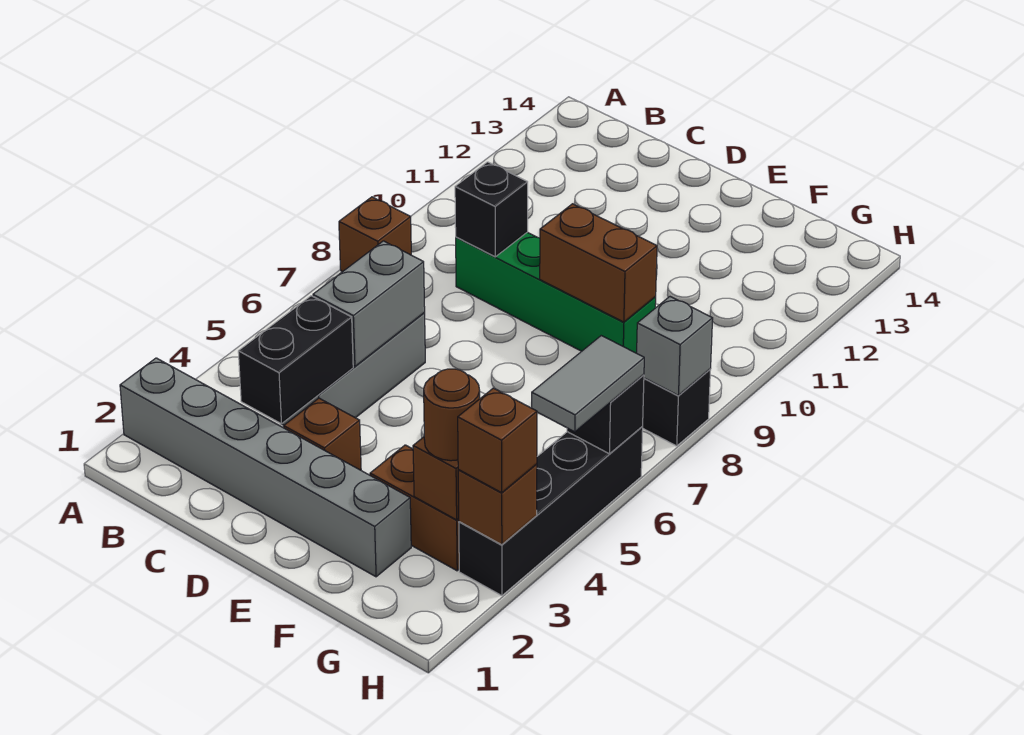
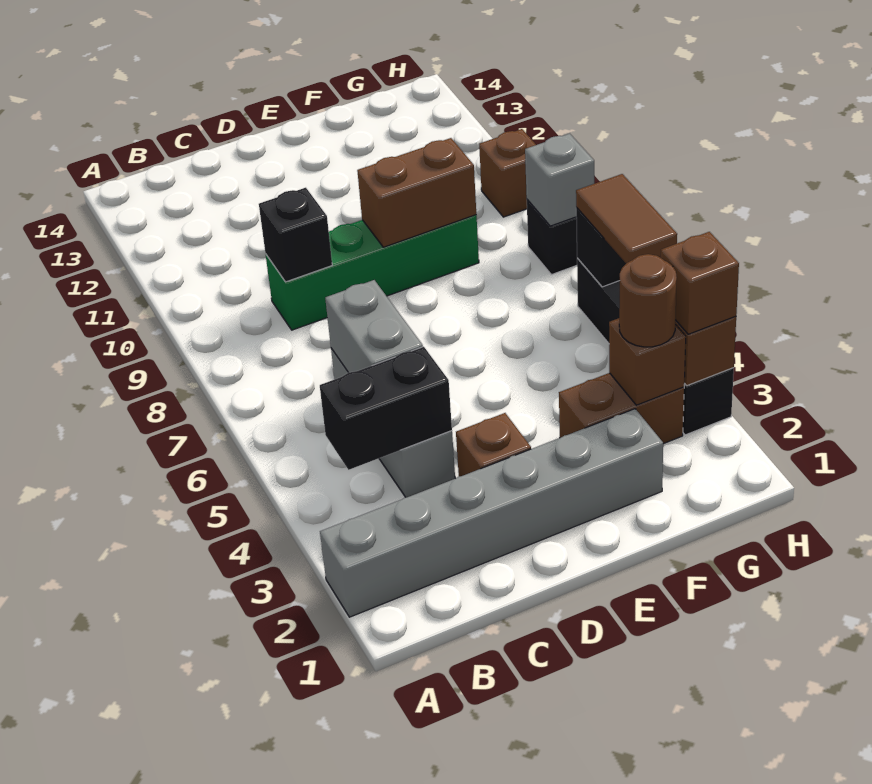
brown 1x1 brick [339,197,411,272] -> brown 1x1 brick moved to [479,129,536,217]
black 1x2 brick [238,296,353,424] -> black 1x2 brick turned to [320,347,452,470]
grey 1x2 tile [532,336,644,432] -> brown 1x2 tile [576,174,677,263]

